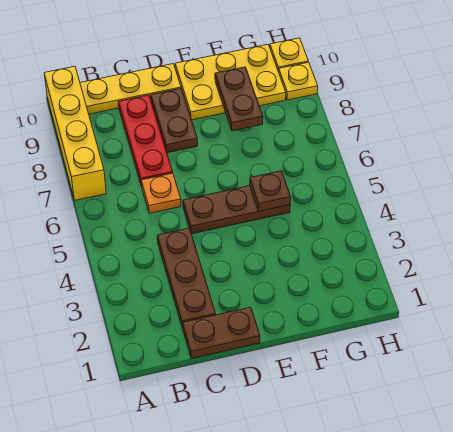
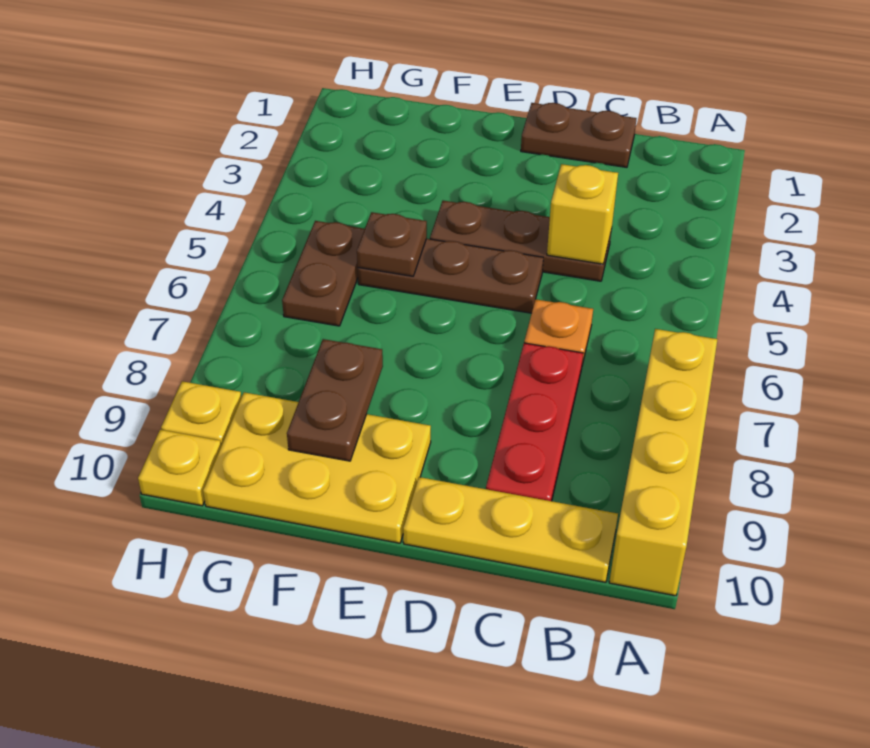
brown 1x3 plate [157,228,216,328] -> brown 1x3 plate turned to [430,201,612,281]
none -> yellow 1x1 brick [547,164,618,264]
brown 1x2 plate [151,88,198,153] -> brown 1x2 plate moved to [282,221,365,326]

